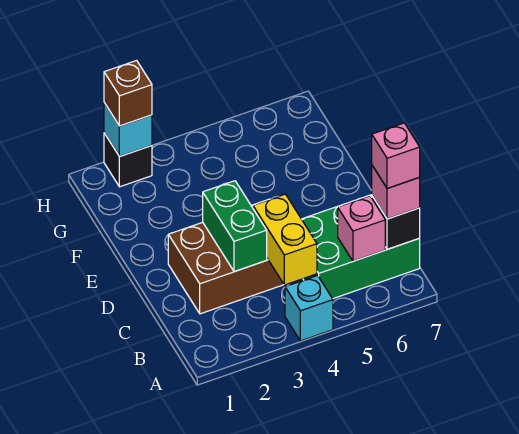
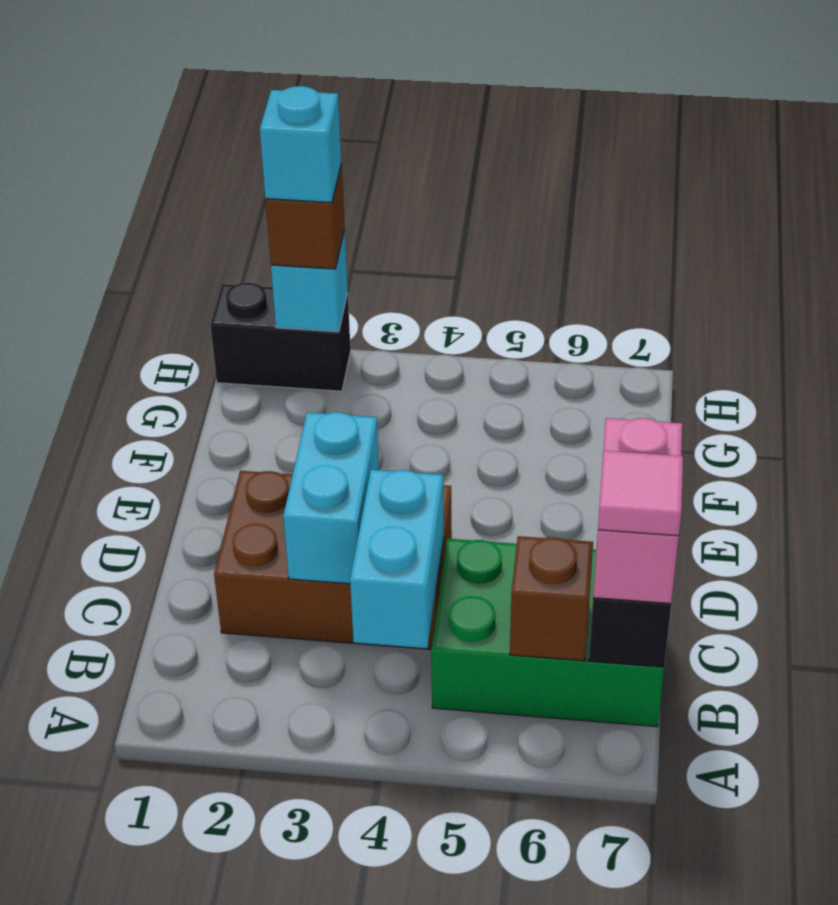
cyan 1x1 brick [285,276,333,341] -> cyan 1x1 brick moved to [260,86,341,203]
yellow 1x2 brick [253,194,317,285] -> cyan 1x2 brick [350,470,444,648]
pink 1x1 brick [338,196,385,261] -> brown 1x1 brick [510,536,593,661]
pink 1x1 brick [372,166,420,219] -> pink 1x2 brick [593,418,682,604]
pink 1x1 brick [372,123,420,188] -> pink 1x1 tile [598,450,683,536]
green 1x2 brick [203,181,267,272] -> cyan 1x2 brick [283,412,379,584]
black 1x1 brick [104,133,152,187] -> black 1x2 brick [210,282,351,391]

